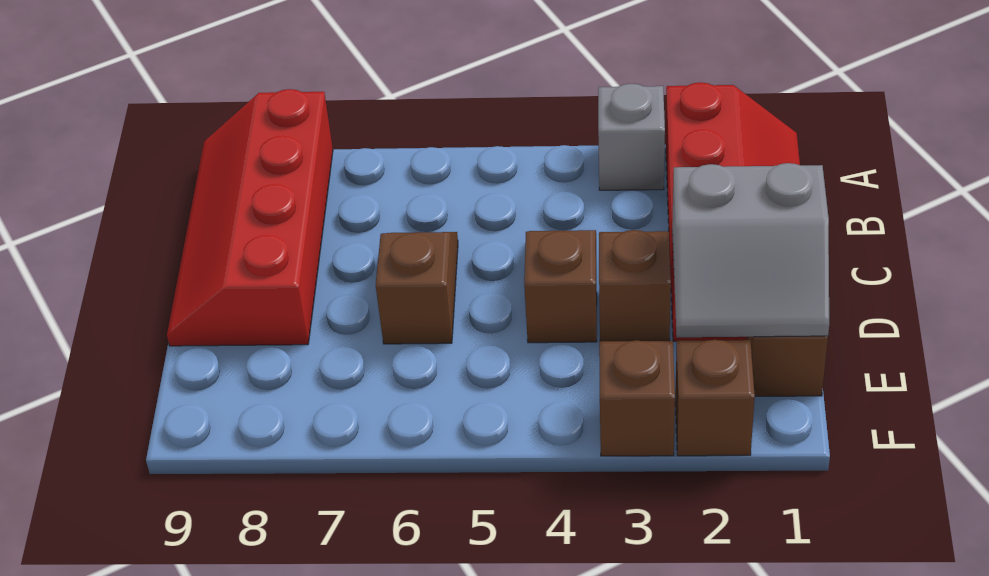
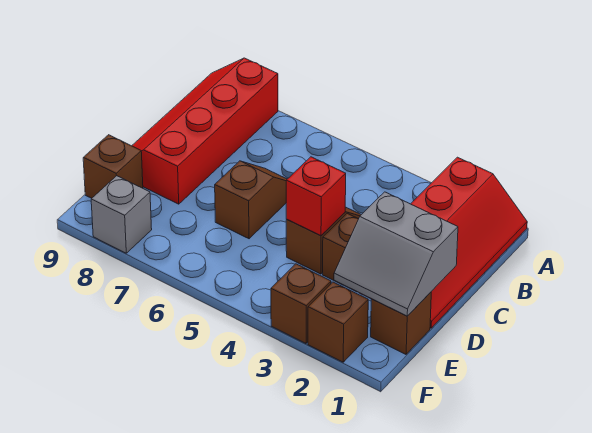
grey 1x1 brick [598,84,665,190] -> grey 1x1 brick moved to [91,176,152,253]
none -> red 1x1 brick [286,157,346,236]
none -> brown 1x1 brick [83,135,143,198]

